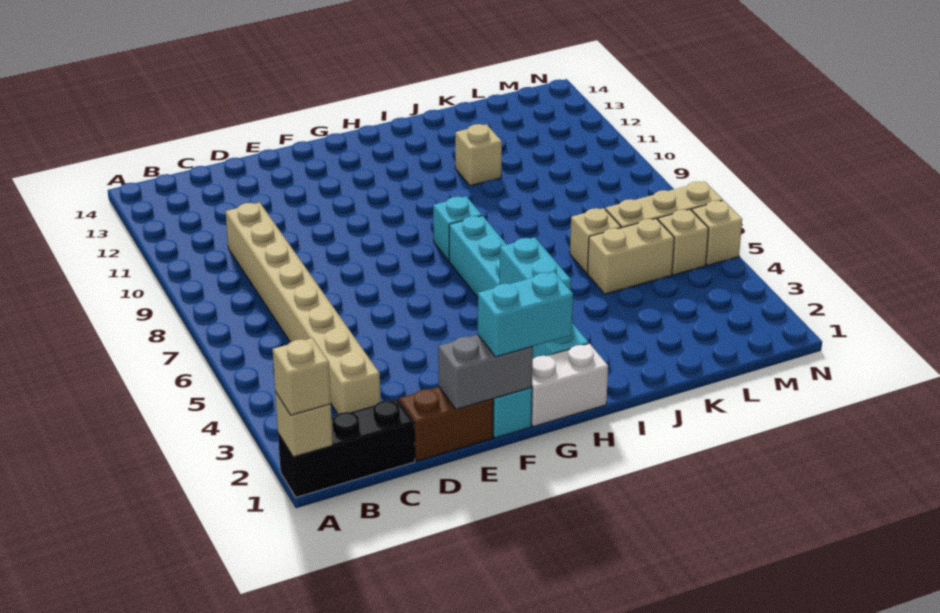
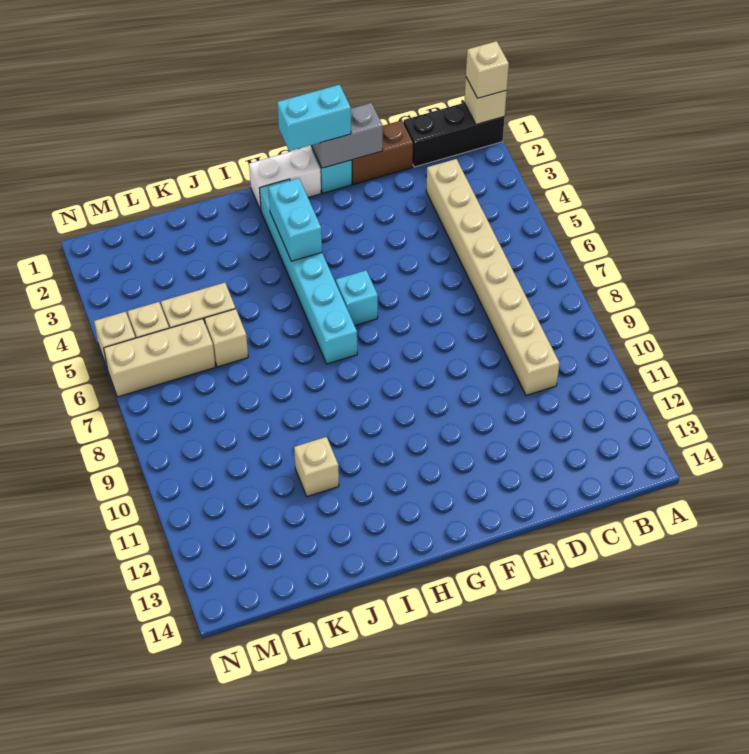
cyan 1x1 brick [433,196,482,261] -> cyan 1x1 brick moved to [335,270,378,326]

